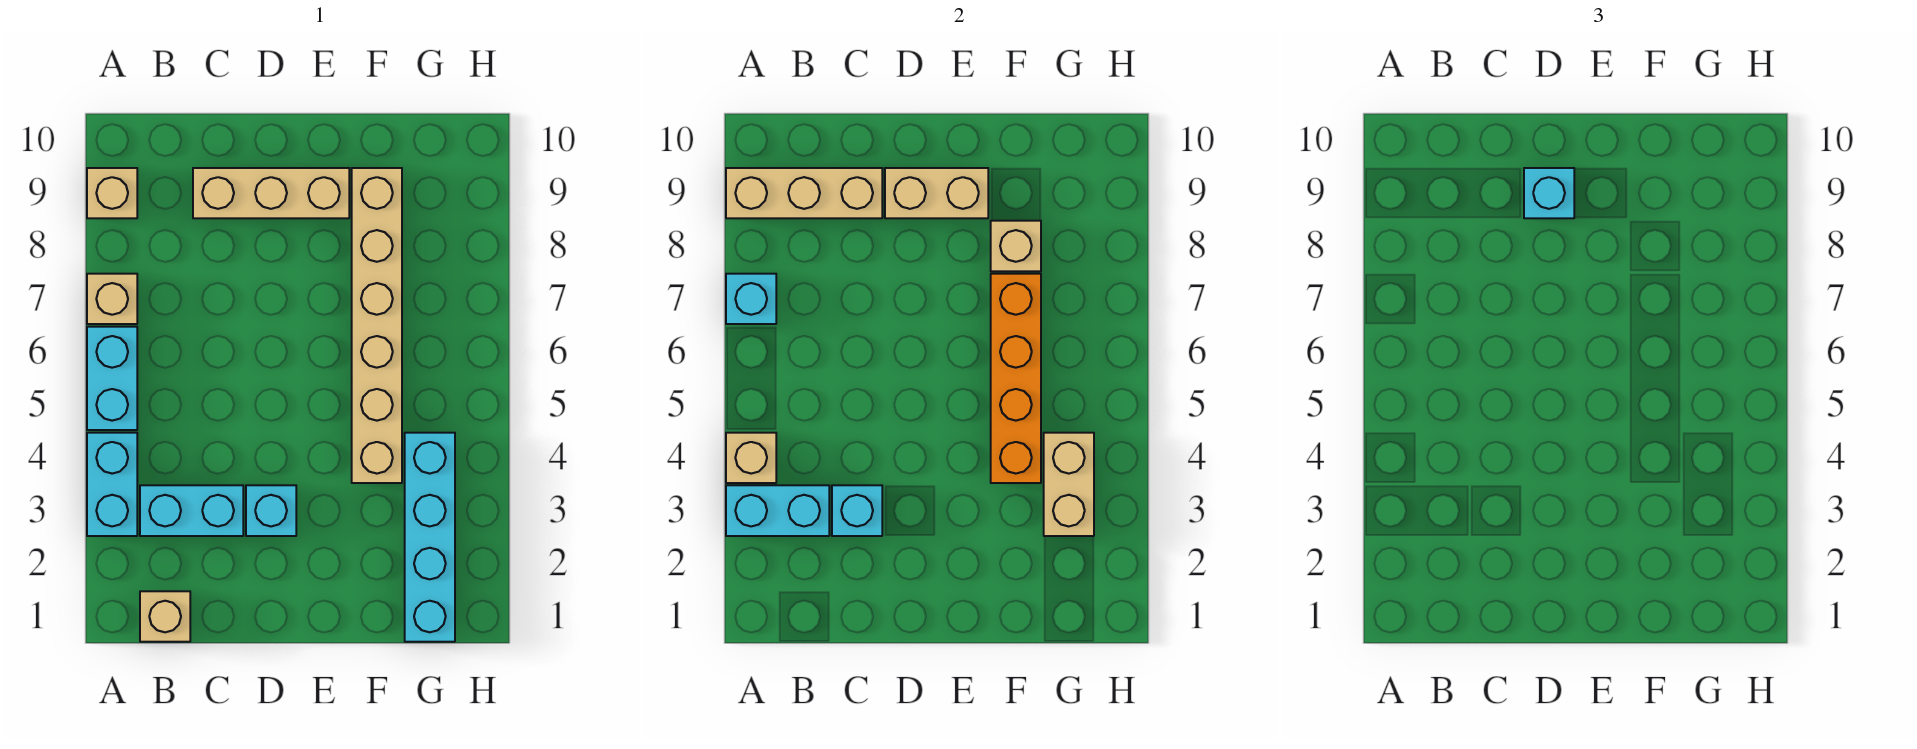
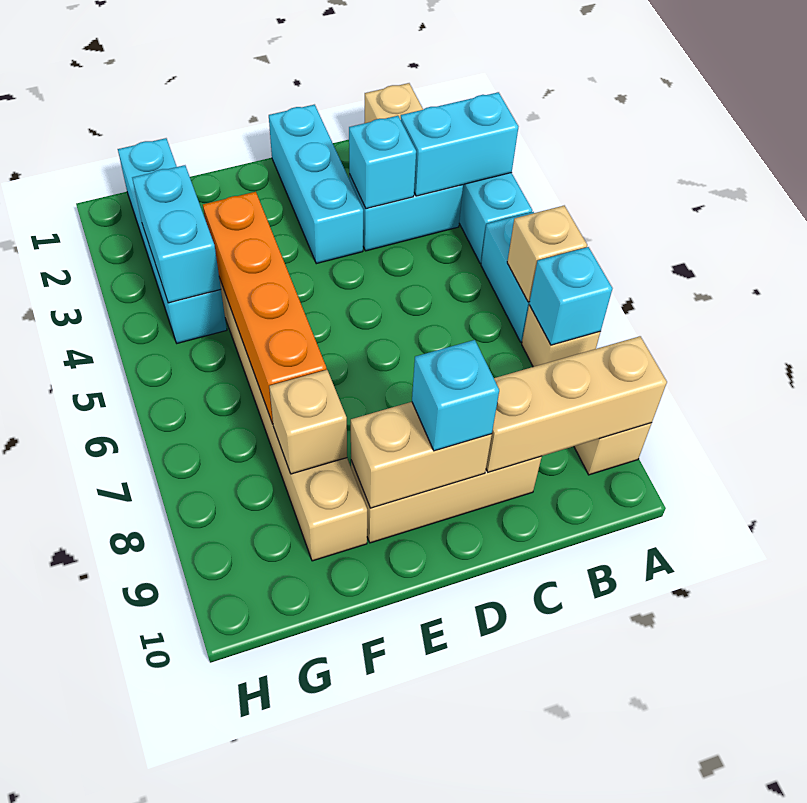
tan 1x1 brick [726,433,776,483] -> tan 1x1 brick moved to [507,206,587,302]
cyan 1x1 brick [246,485,296,536] -> cyan 1x3 brick [269,105,363,264]
tan 1x2 brick [1044,433,1094,536] -> cyan 1x2 brick [132,165,221,303]

